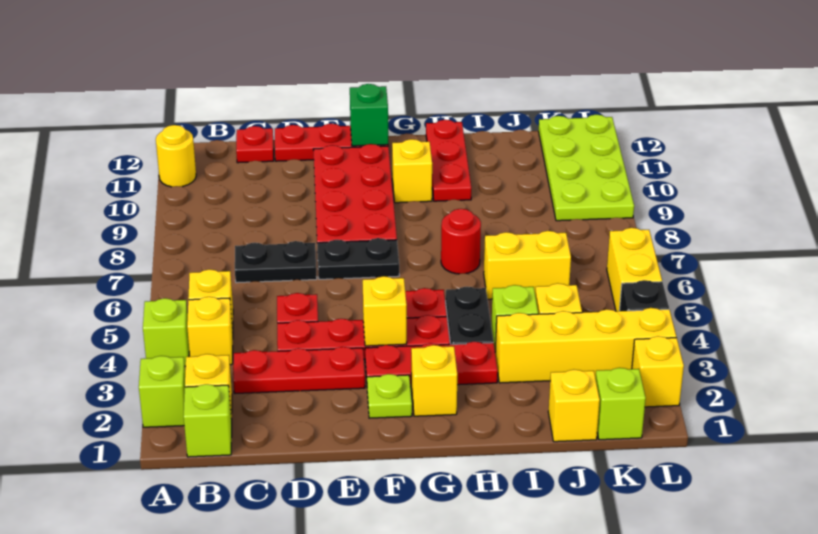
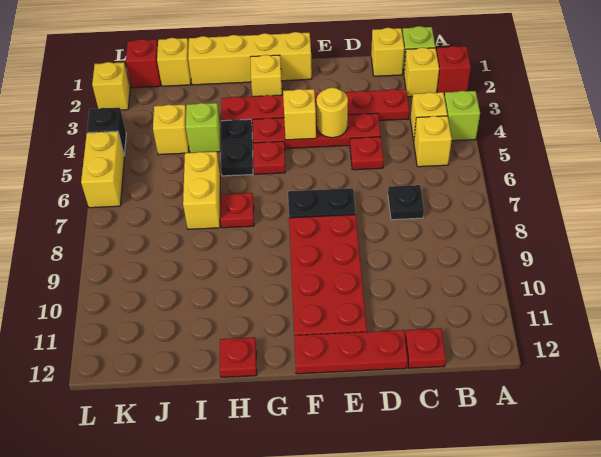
lime 1x1 brick [139,356,185,427] -> red 1x1 brick [437,46,471,95]
yellow 1x1 round brick [156,125,196,187] -> yellow 1x1 round brick moved to [317,88,348,138]
black 1x2 plate [235,241,317,283] -> black 1x1 plate [388,185,424,220]
lime 1x1 plate [367,374,412,418] -> none
green 1x1 brick [350,84,388,146] -> none
yellow 1x1 brick [392,139,432,203] -> yellow 1x1 brick moved to [371,28,404,76]
red 1x1 round brick [441,209,481,274] -> red 1x1 plate [220,193,254,228]
red 1x3 plate [426,120,471,201] -> red 1x1 plate [220,337,257,377]
yellow 1x4 brick [495,308,676,383] -> yellow 1x4 brick moved to [188,32,312,85]
yellow 1x2 brick [484,231,571,299] -> yellow 1x2 brick turned to [183,152,220,229]
lime 1x1 brick [595,368,646,440] -> red 1x1 brick [126,39,161,88]
lime 2x4 plate [539,115,634,221] -> none

